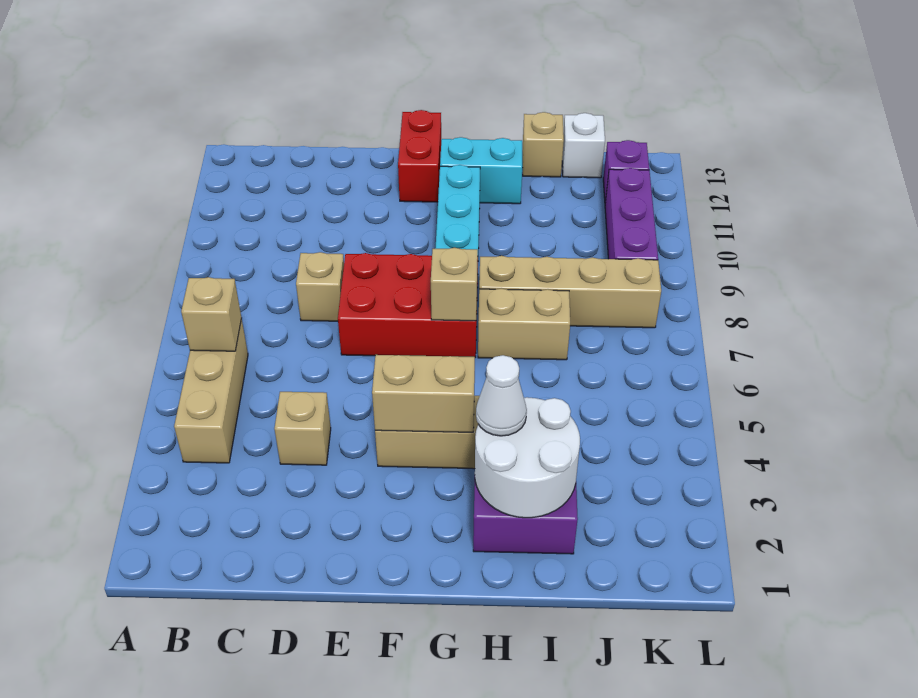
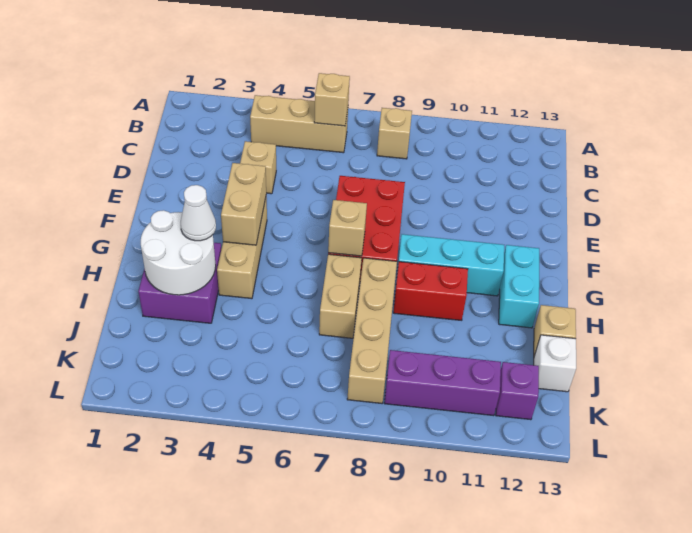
tan 1x1 brick [296,252,344,321] -> tan 1x1 brick moved to [377,108,412,159]
red 1x2 brick [398,110,441,202] -> red 1x2 brick moved to [393,262,468,320]

